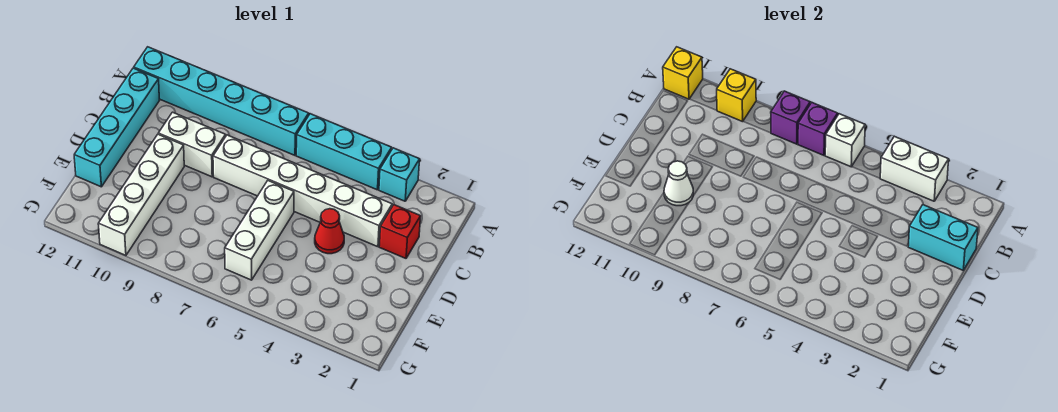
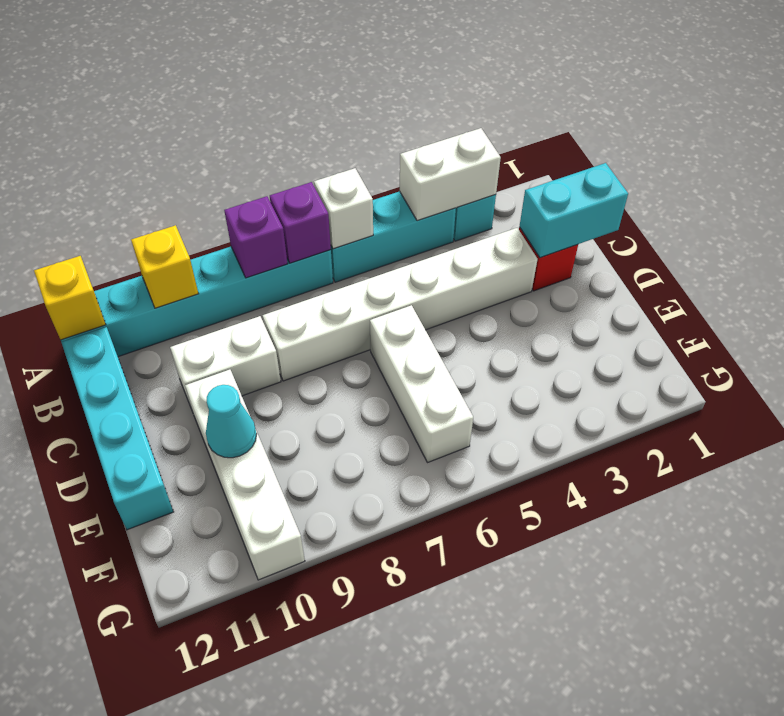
red 1x1 cone [315,209,344,254] -> none
white 1x1 cone [664,161,693,206] -> cyan 1x1 cone [206,385,256,458]

